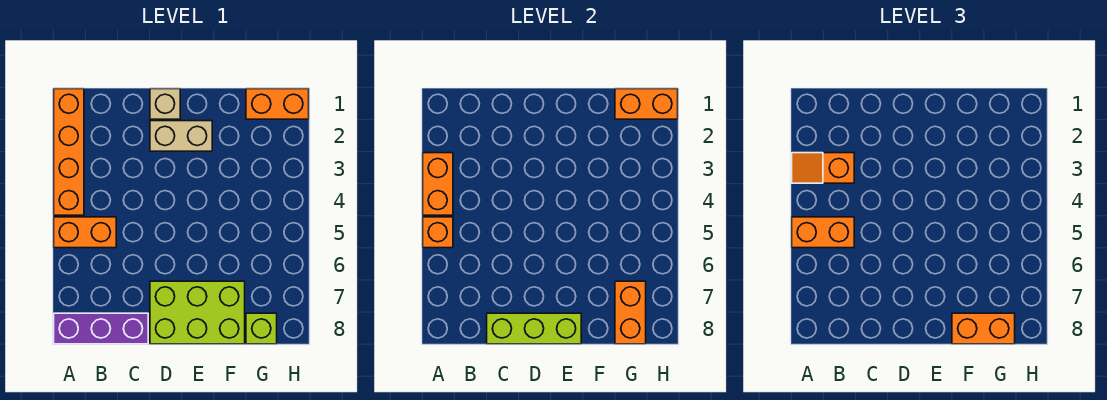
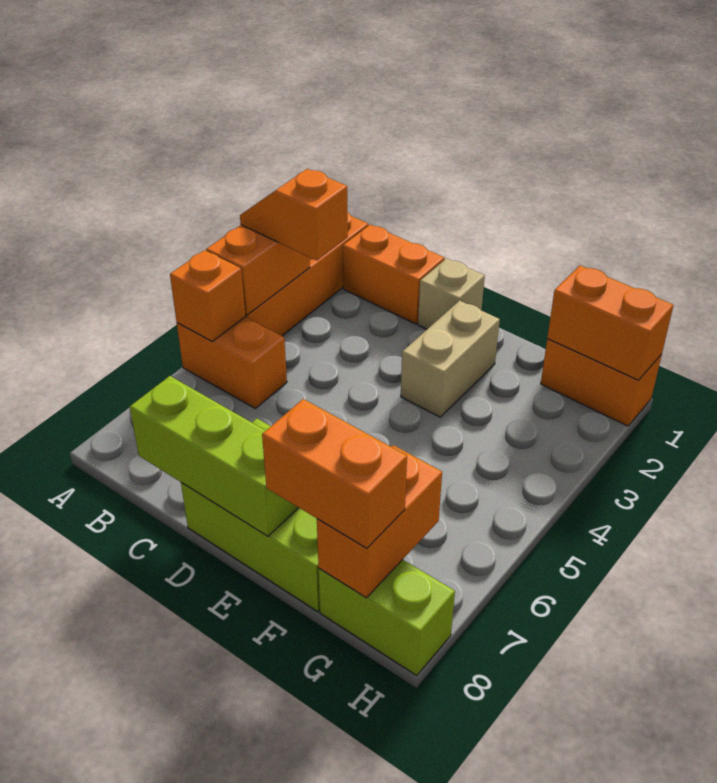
orange 1x2 brick [792,217,854,248] -> orange 1x2 brick moved to [343,225,444,324]
purple 1x3 brick [54,313,148,344] -> none
tan 1x2 brick [150,121,212,151] -> tan 1x2 brick turned to [401,301,500,417]
lime 1x1 brick [246,313,277,344] -> lime 1x2 brick [319,560,455,675]

